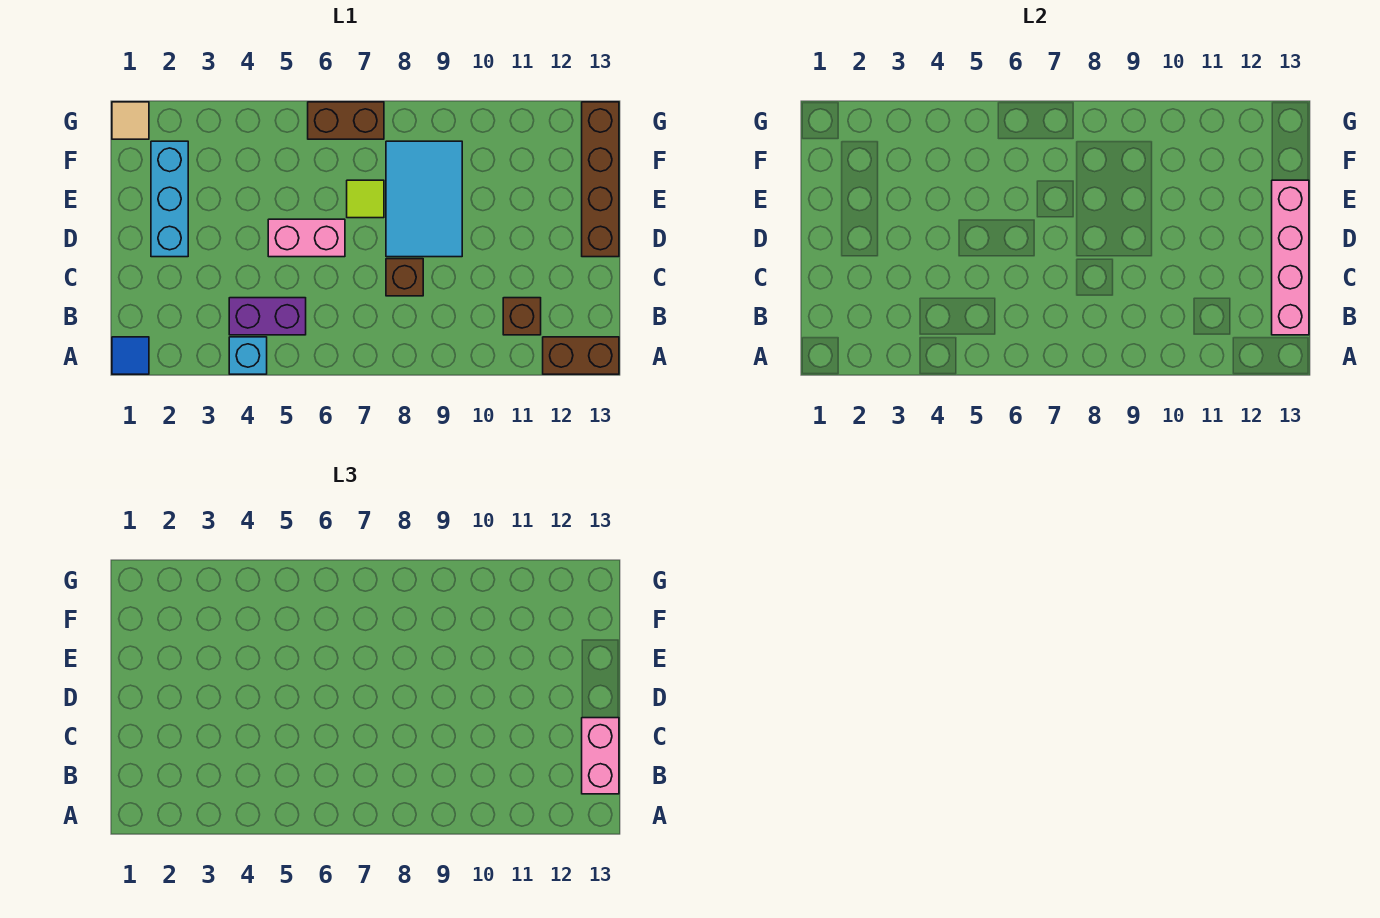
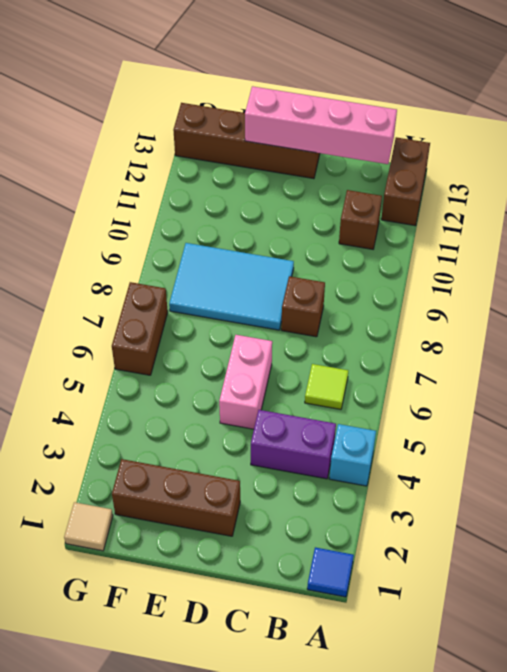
purple 1x2 brick [229,298,306,335] -> purple 1x2 brick turned to [251,410,336,479]
pink 1x2 brick [582,718,619,794] -> none
cyan 1x3 brick [151,141,188,257] -> brown 1x3 brick [112,459,240,536]
lime 1x1 tile [347,180,384,218] -> lime 1x1 tile moved to [305,364,348,409]

